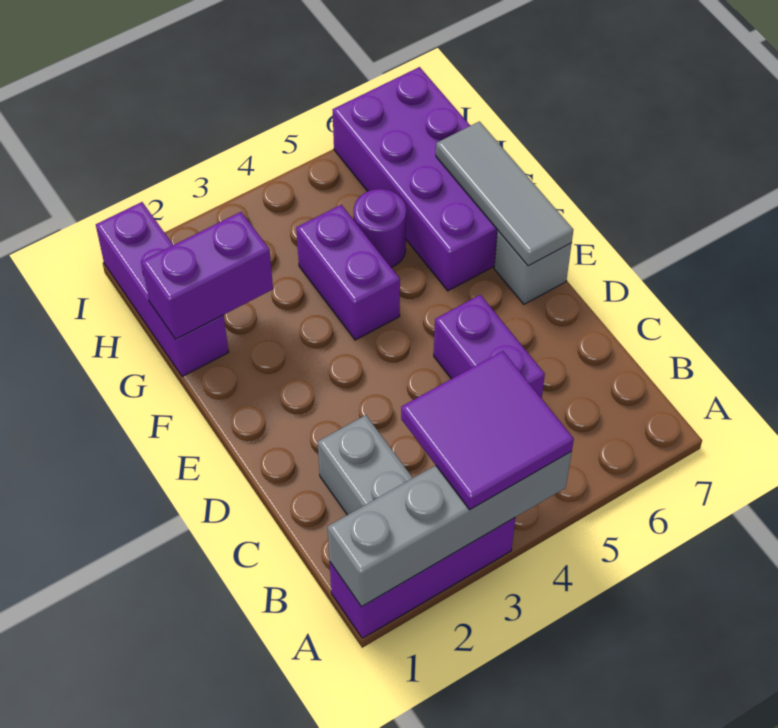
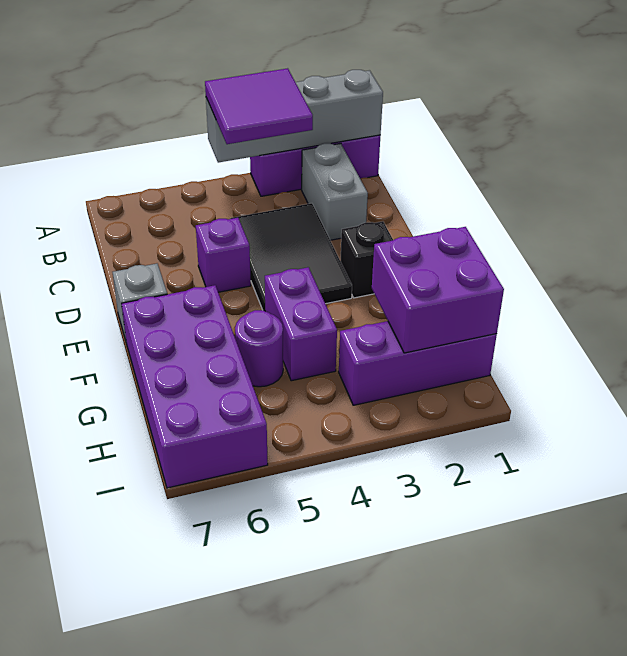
none -> black 2x3 tile [230,203,352,311]
purple 1x2 brick [434,295,545,398] -> purple 1x1 brick [196,218,251,292]
none -> black 1x1 brick [341,221,393,298]
grey 1x3 tile [436,121,573,266] -> none
purple 1x3 brick [96,202,228,377] -> purple 1x3 brick turned to [339,321,497,405]
purple 1x2 brick [142,212,273,339] -> purple 2x2 brick [372,227,504,353]

